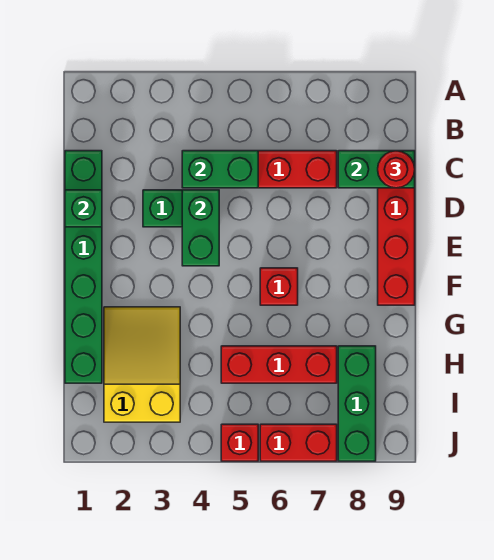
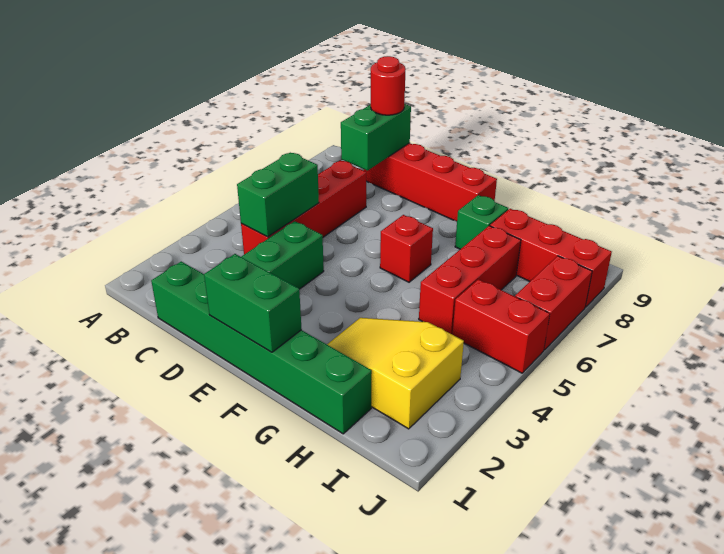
green 1x1 brick [65,190,102,227] -> green 1x1 brick moved to [455,195,508,249]
green 1x2 brick [182,190,219,266] -> green 1x2 brick moved to [204,254,302,352]
green 1x3 brick [338,346,376,461] -> red 1x3 brick [490,209,612,307]
red 1x1 brick [221,424,258,461] -> red 1x2 brick [453,279,550,373]

